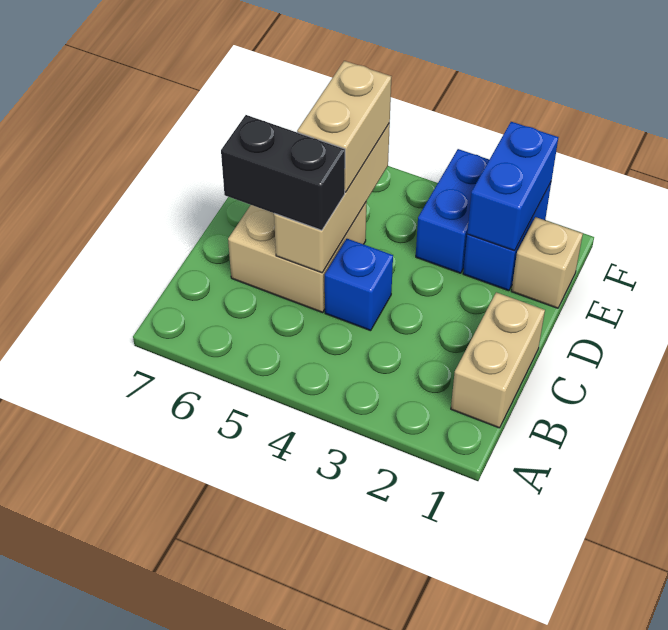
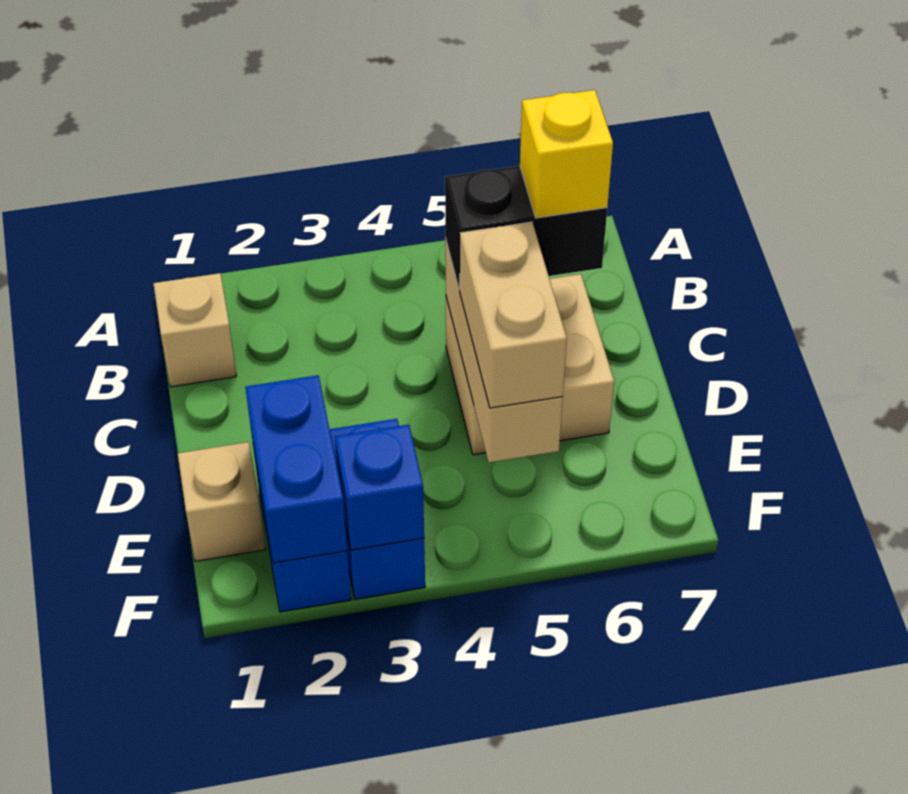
tan 1x2 brick [451,292,545,428] -> tan 1x1 brick [153,273,236,387]
blue 1x1 brick [325,239,393,331] -> blue 1x1 brick moved to [335,425,424,550]
none -> yellow 1x1 brick [520,90,613,218]

